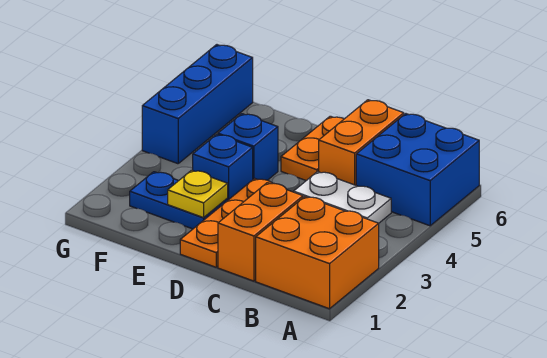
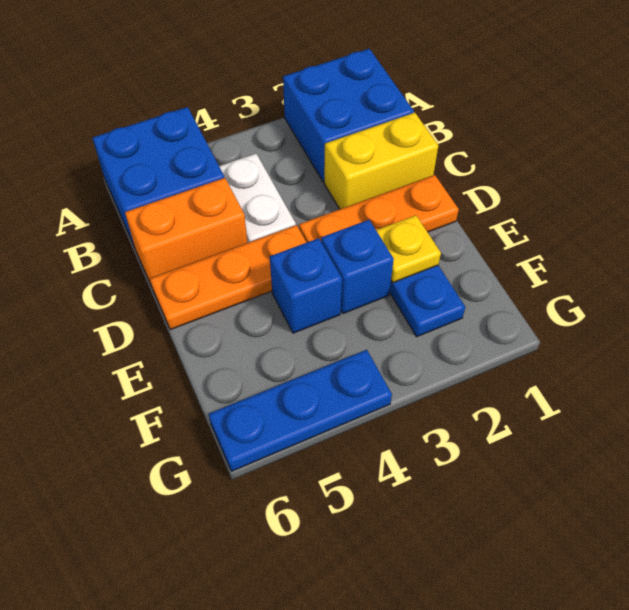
orange 2x2 brick [256,197,379,309] -> blue 2x2 brick [283,49,414,182]
orange 1x2 brick [218,183,303,281] -> yellow 1x2 brick [324,113,438,209]
orange 1x2 plate [281,116,344,181] -> orange 1x3 plate [150,225,307,330]
blue 1x3 brick [142,45,253,164] -> blue 1x3 plate [209,350,392,471]

